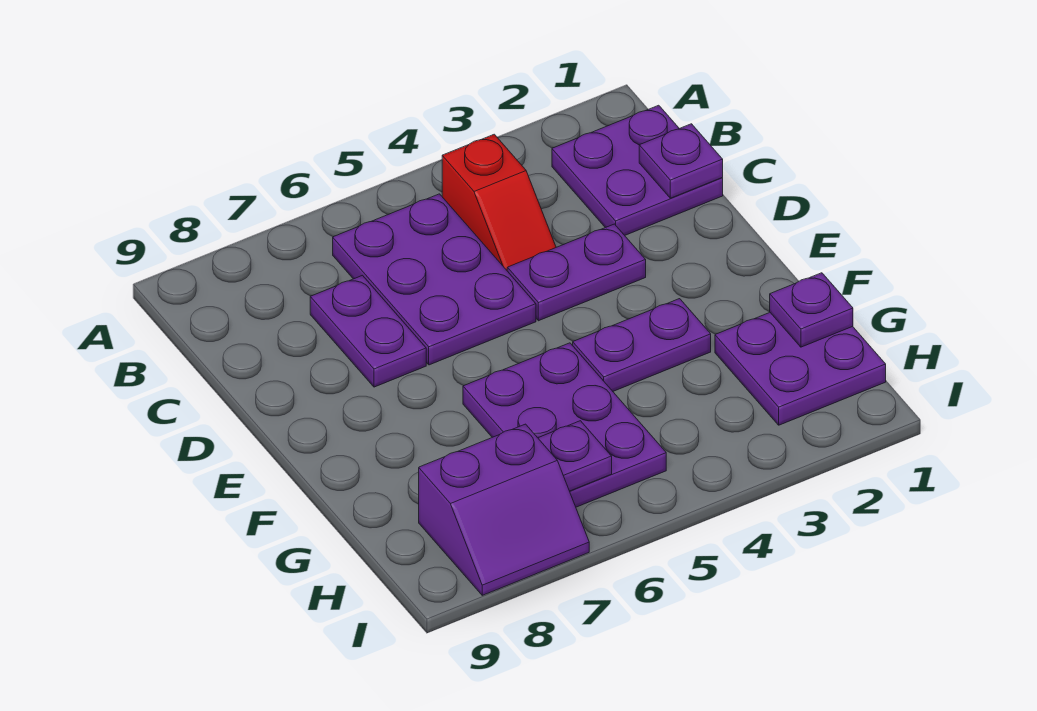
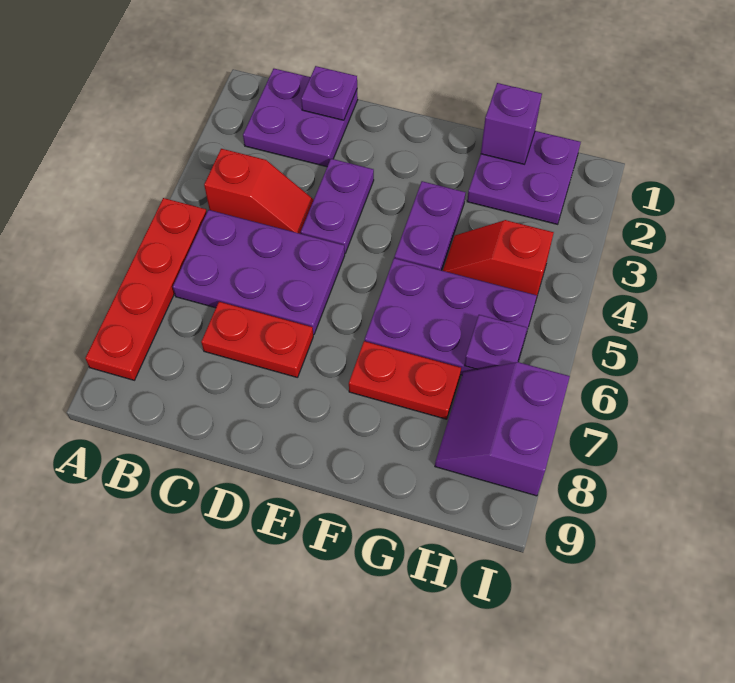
none -> red 1x4 plate [85,198,207,380]
purple 1x2 plate [310,275,426,387] -> red 1x2 plate [201,302,313,378]
none -> red 1x2 plate [349,341,461,419]
purple 1x1 plate [770,273,853,347] -> purple 1x1 brick [481,83,542,164]
none -> red 1x2 slope [443,220,554,298]
purple 2x2 slope [419,424,589,595] -> purple 2x2 slope turned to [435,362,570,496]

